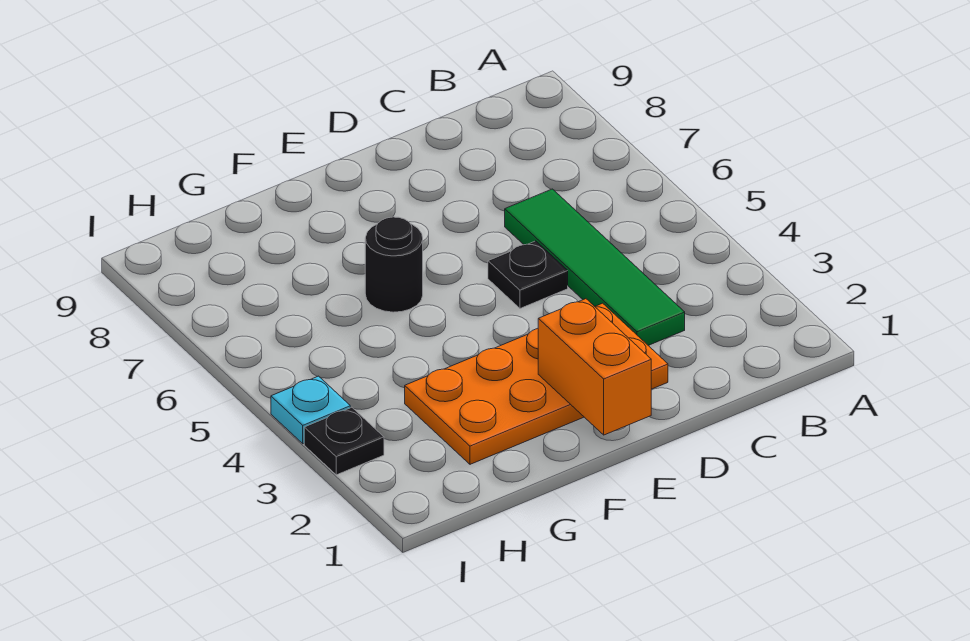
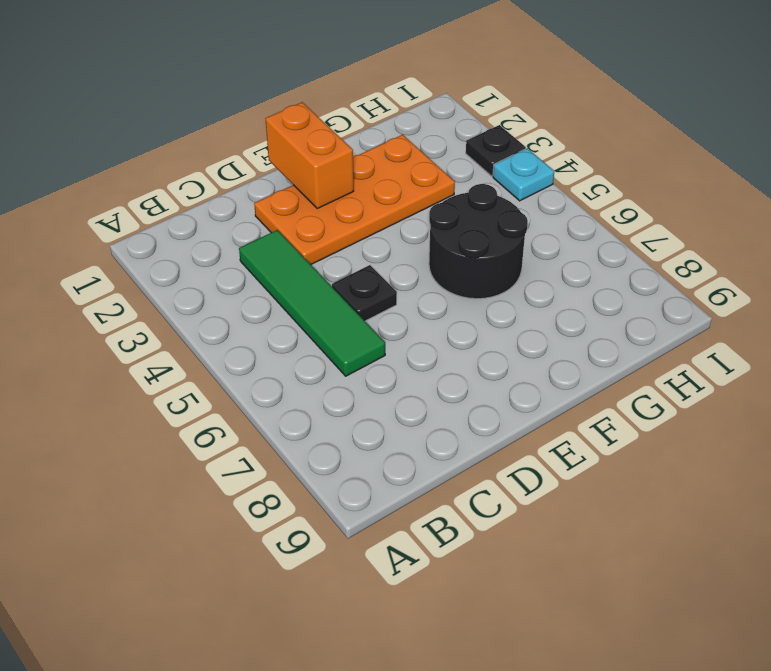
black 1x1 round brick [365,217,423,312] -> black 2x2 round brick [429,184,528,299]

